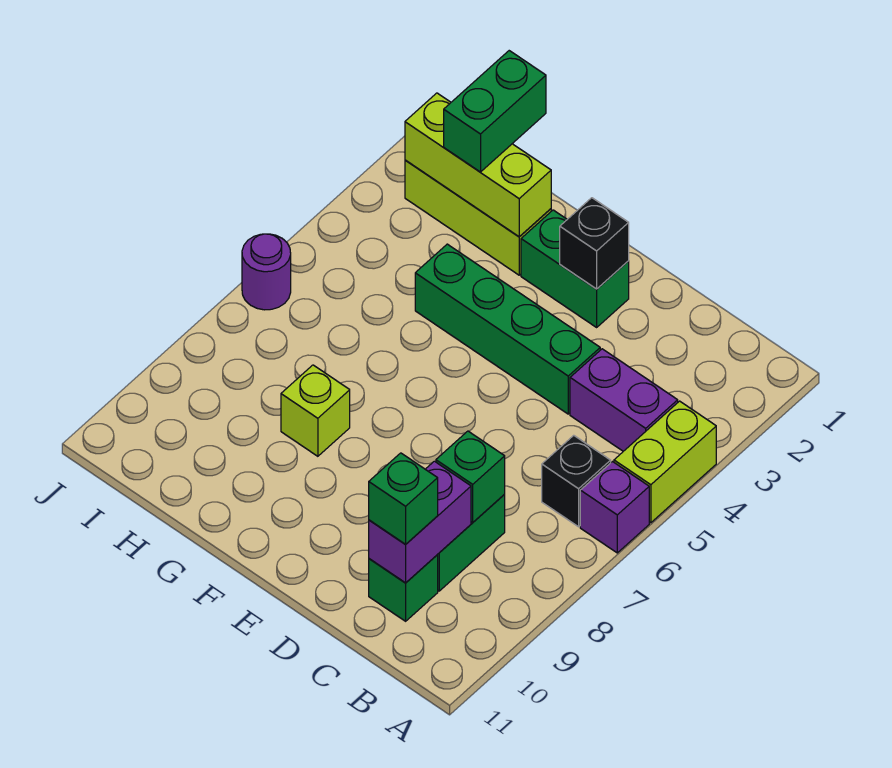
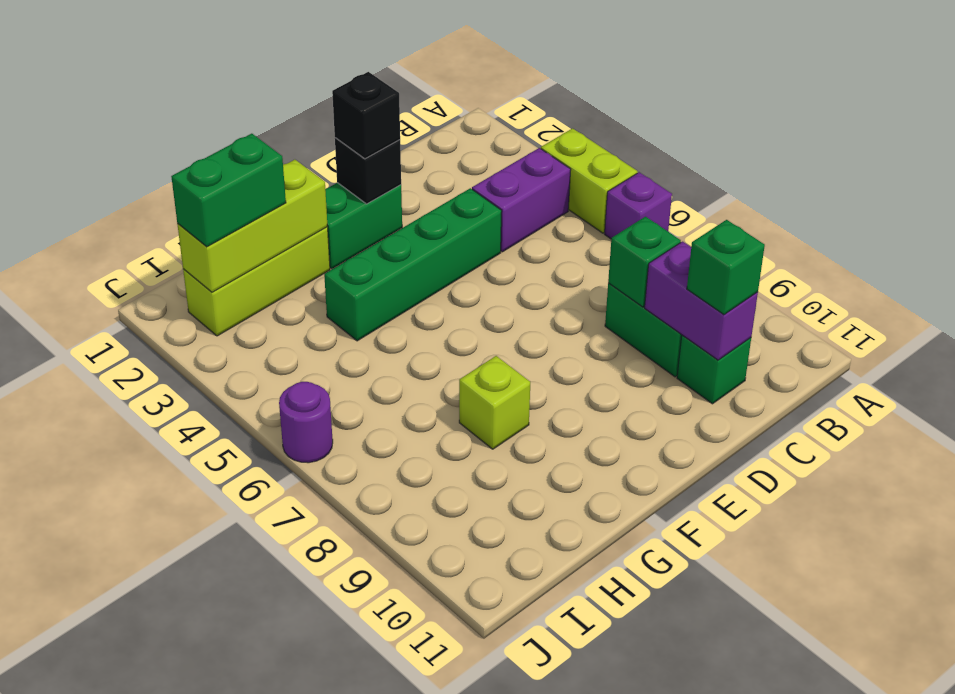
black 1x1 brick [542,435,611,527] -> black 1x1 brick moved to [332,72,400,159]
green 1x2 brick [444,51,546,172] -> green 1x2 brick turned to [171,134,286,247]

